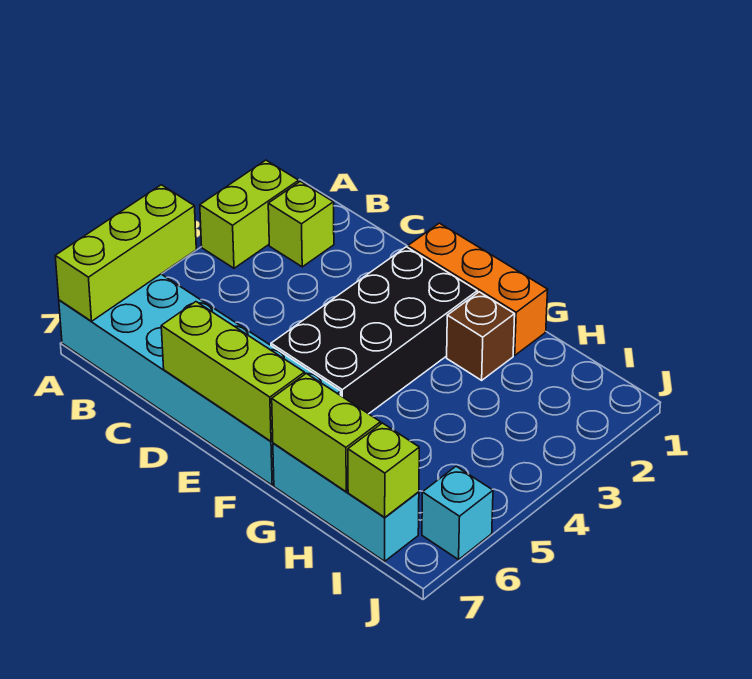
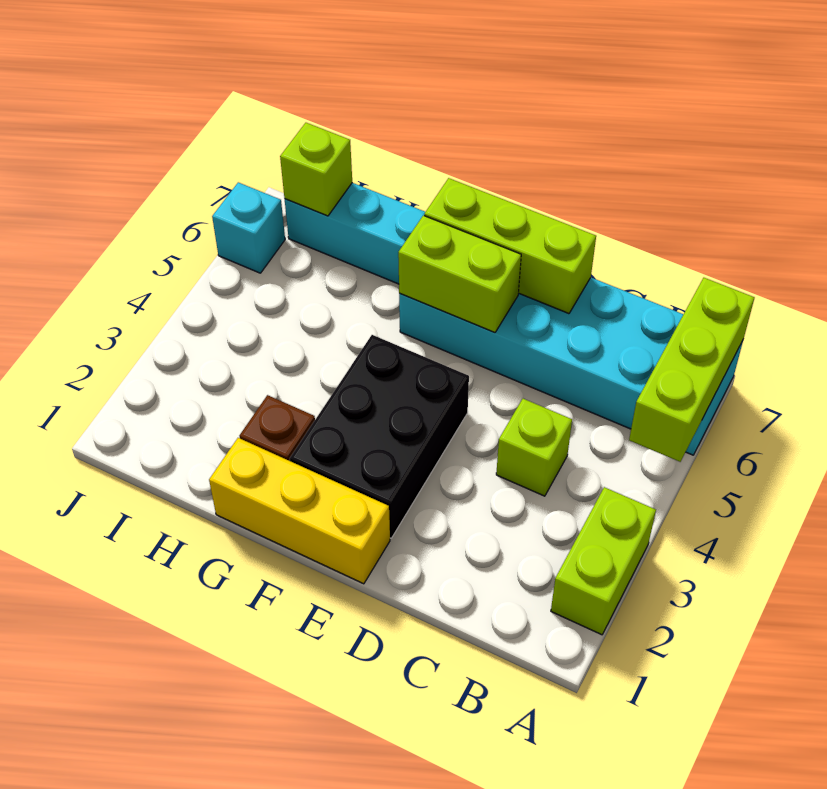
lime 1x1 brick [268,181,334,267] -> lime 1x1 brick moved to [496,399,572,496]
orange 1x3 brick [408,223,548,355] -> yellow 1x3 brick [209,438,390,584]
black 2x4 brick [271,247,477,414] -> black 2x3 brick [290,335,469,538]
lime 1x2 brick [272,373,381,492] -> lime 1x2 brick moved to [398,215,521,332]

